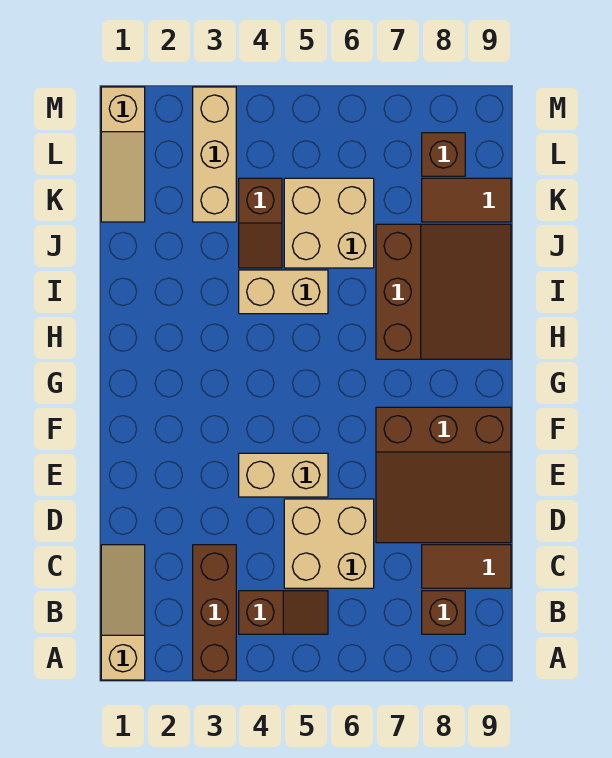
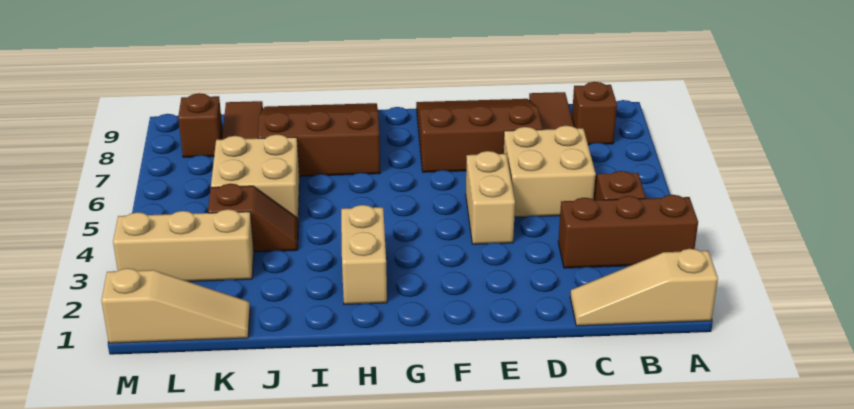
brown 3x3 slope [376,407,511,543] -> brown 3x3 slope turned to [416,99,543,172]
tan 1x2 brick [239,270,328,314] -> tan 1x2 brick moved to [341,205,387,305]

